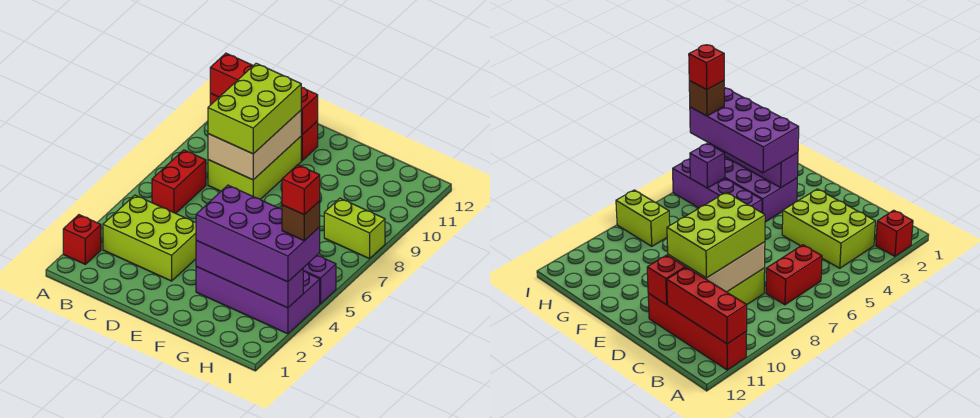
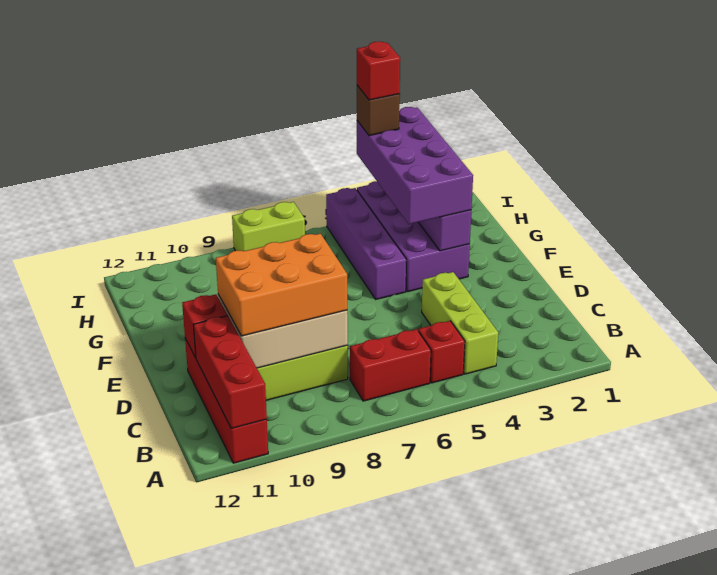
red 1x1 brick [63,215,101,264] -> red 1x1 brick moved to [418,321,465,383]
lime 2x3 brick [103,195,196,281] -> lime 1x3 brick [422,272,498,374]
lime 2x3 brick [208,63,301,154] -> orange 2x3 brick [216,234,347,336]
purple 1x1 brick [690,143,725,188] -> none
lime 1x2 brick [324,198,385,259] -> lime 1x2 brick turned to [232,202,305,251]

